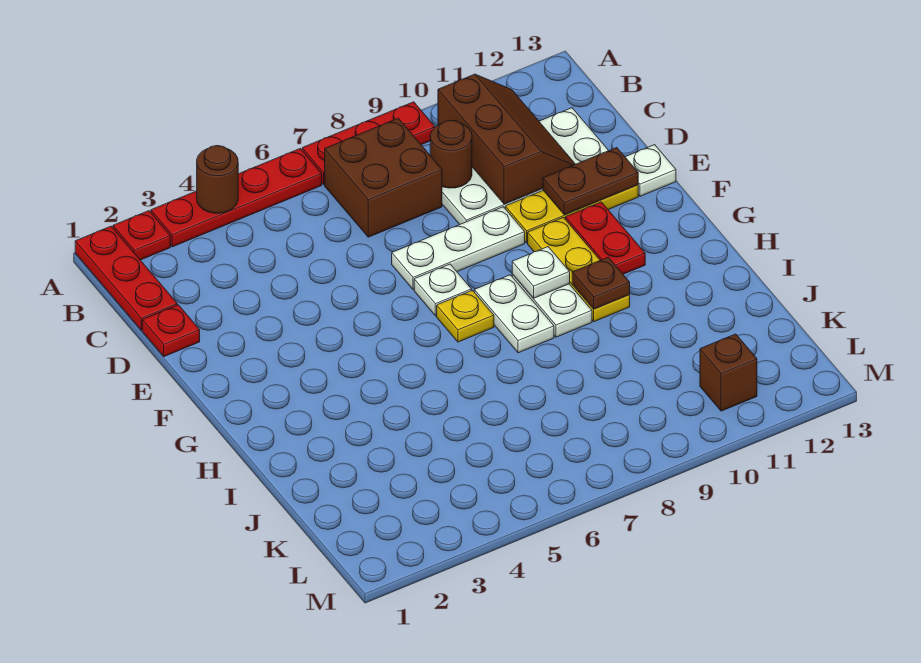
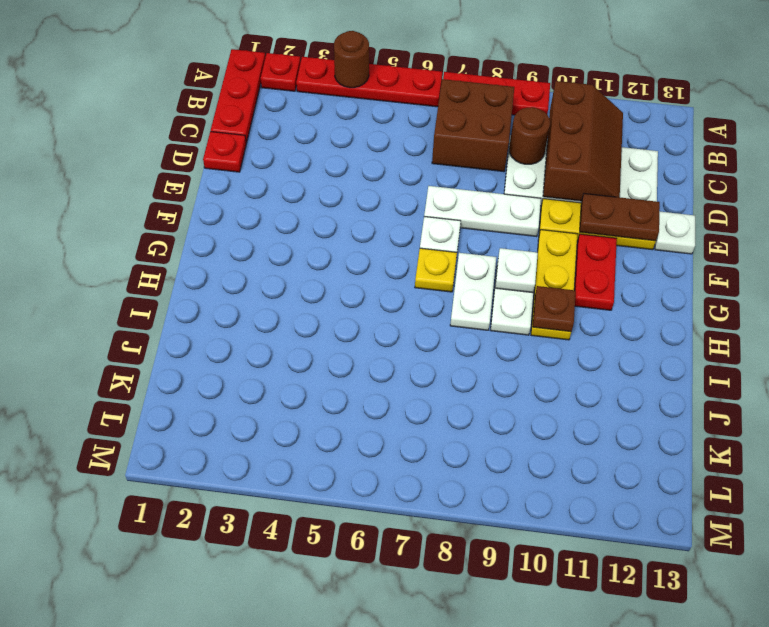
brown 1x1 brick [700,334,757,411] -> none

